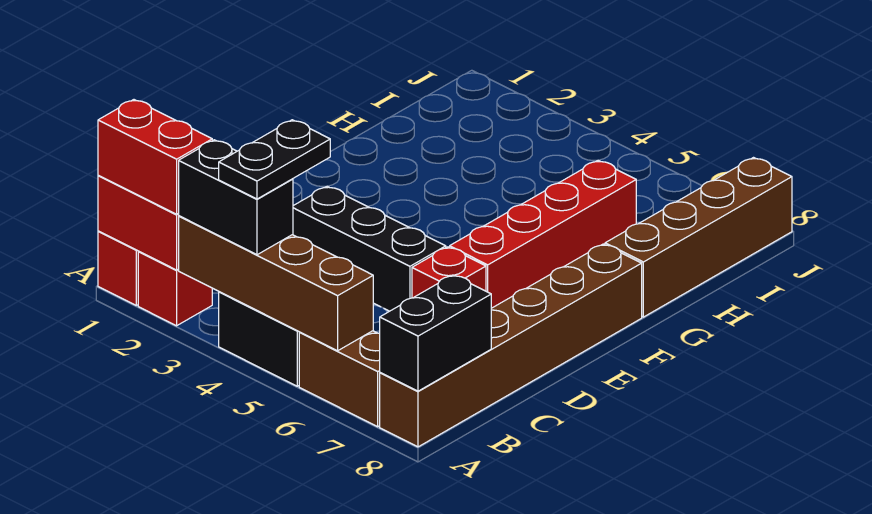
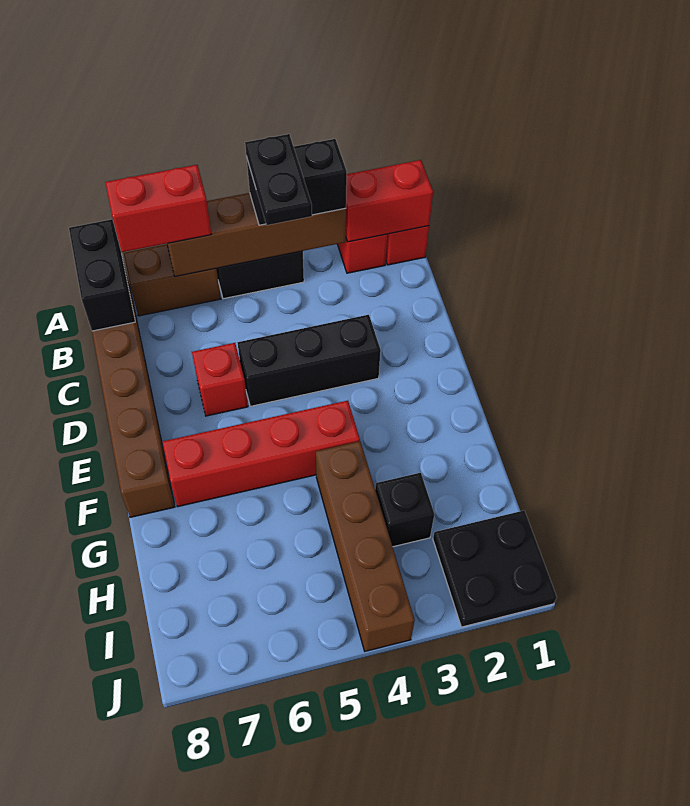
red 1x2 brick [98,100,212,214] -> red 1x2 brick moved to [105,165,211,252]
red 1x4 brick [450,160,636,308] -> red 1x4 brick turned to [162,401,360,507]
brown 1x4 brick [605,158,792,317] -> brown 1x4 brick moved to [316,441,415,651]
none -> black 1x1 brick [375,473,434,547]
none -> black 2x2 plate [433,511,557,627]

